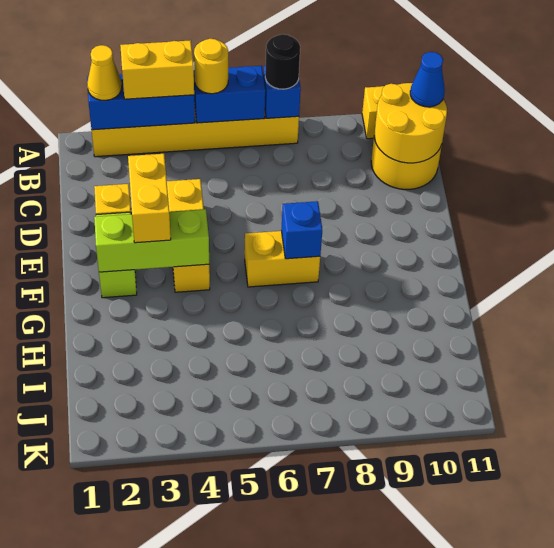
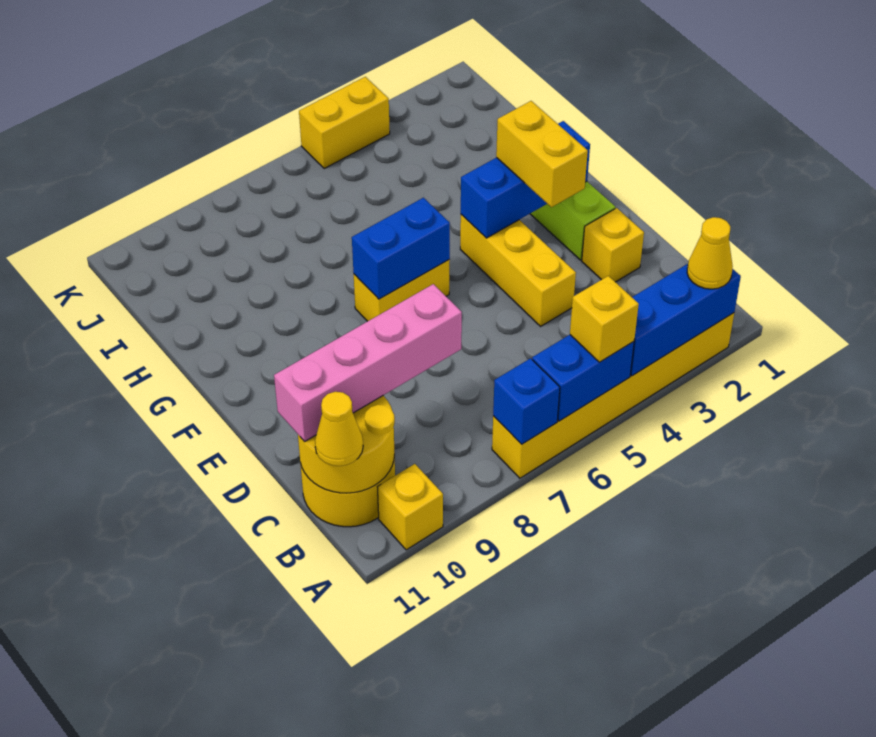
yellow 1x2 brick [120,40,194,99] -> yellow 1x2 brick moved to [299,77,390,169]
yellow 1x1 round brick [194,39,228,94] -> yellow 1x1 brick [570,276,639,362]
black 1x1 round brick [265,34,300,89] -> none
blue 1x1 cone [410,52,445,107] -> yellow 1x1 cone [315,392,363,466]
none -> pink 1x4 brick [274,284,462,442]
lime 1x3 brick [94,209,209,272] -> blue 1x3 brick [461,121,590,238]
blue 1x1 brick [281,201,322,259] -> blue 1x2 brick [352,198,450,299]

